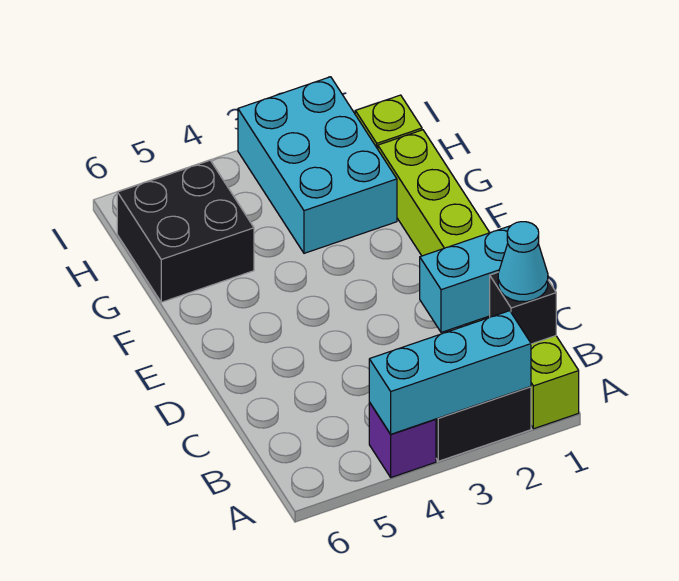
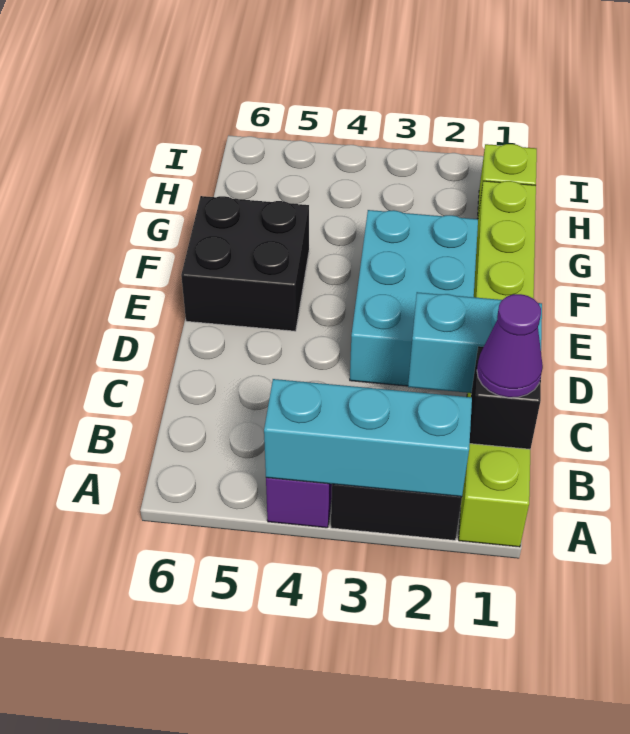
cyan 1x1 cone [498,222,548,302] -> purple 1x1 cone [477,294,543,398]
cyan 2x3 brick [238,77,397,253] -> cyan 2x3 brick moved to [350,210,478,386]
black 2x2 brick [117,160,254,302] -> black 2x2 brick moved to [181,196,309,331]

